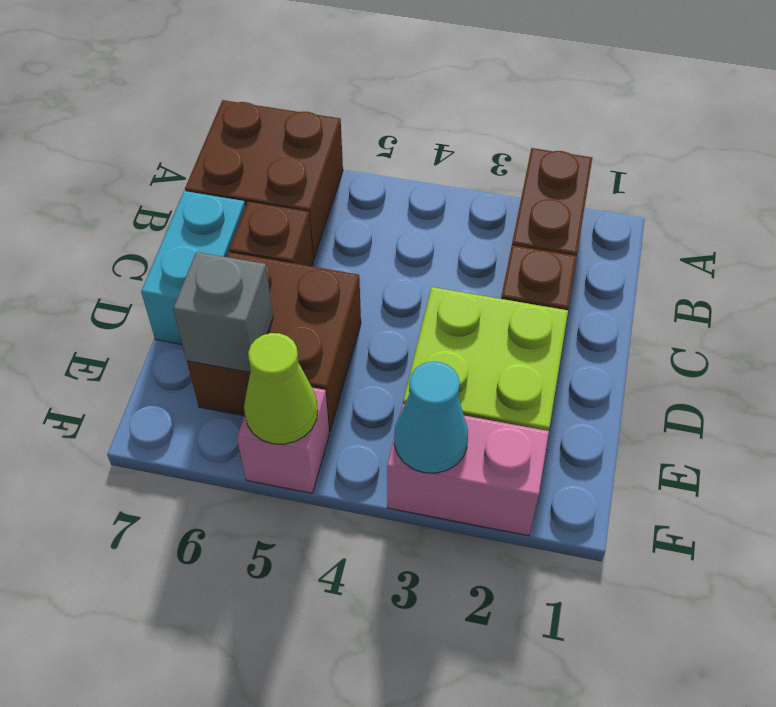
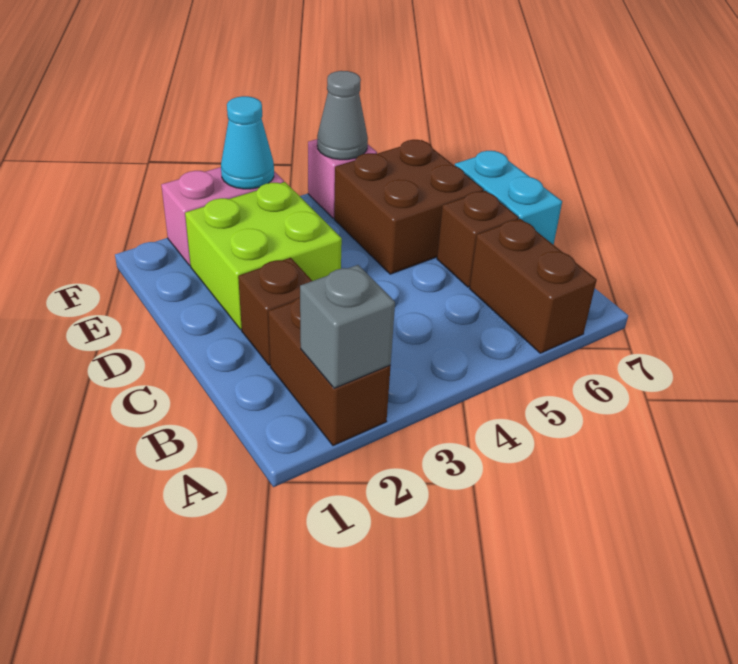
brown 2x2 brick [185,100,343,260] -> brown 1x2 brick [470,219,597,353]
grey 1x1 brick [173,252,273,372] -> grey 1x1 brick moved to [300,265,395,388]
lime 1x1 cone [244,333,318,444] -> grey 1x1 cone [317,71,368,160]

